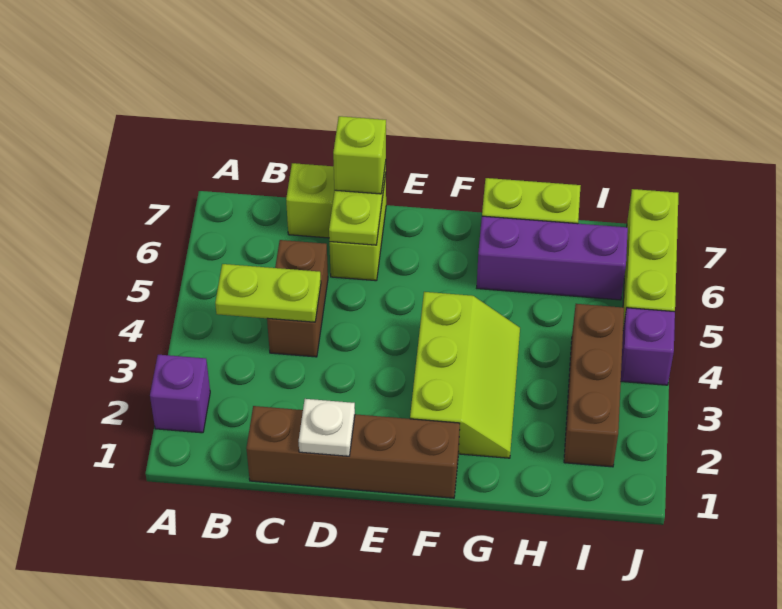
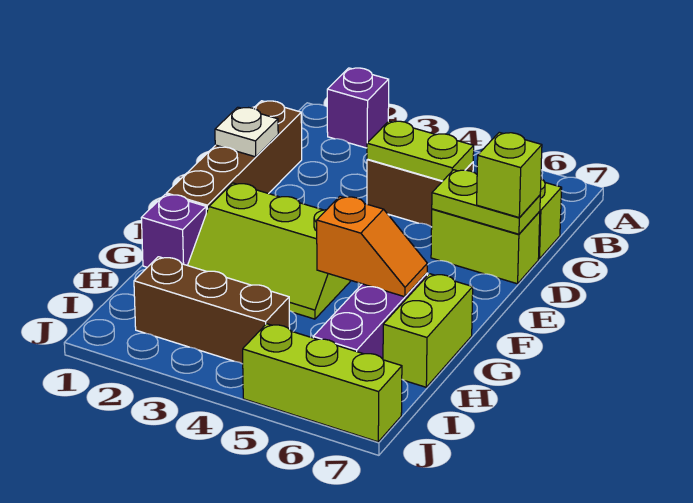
lime 1x2 plate [215,264,321,322] -> lime 1x2 plate turned to [367,121,474,181]
none -> orange 1x2 slope [317,196,427,297]
purple 1x1 brick [621,308,675,385] -> purple 1x1 brick moved to [141,194,206,267]

